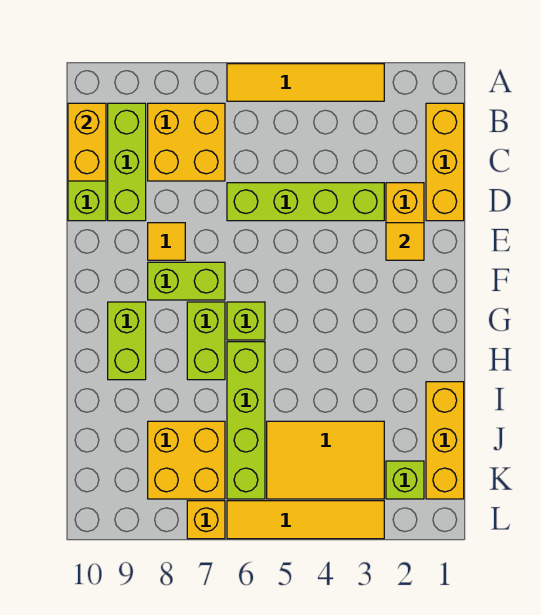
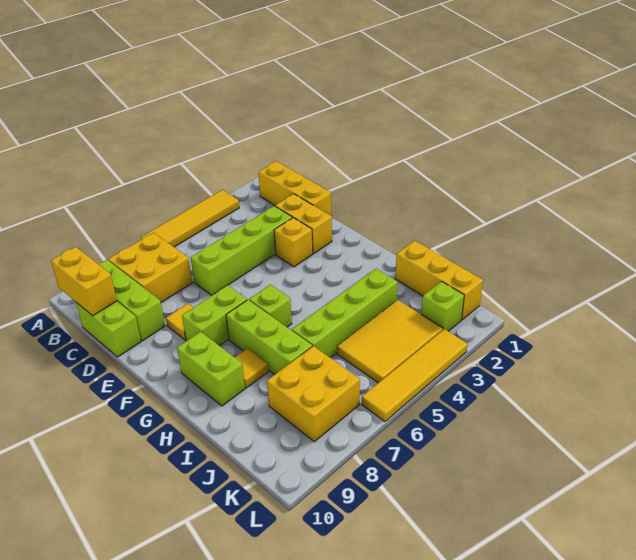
yellow 1x1 tile [386,223,424,260] -> yellow 1x1 tile moved to [235,348,268,388]
lime 1x2 brick [187,302,225,380] -> lime 1x3 brick [226,300,312,375]
lime 1x4 brick [227,342,265,499] -> lime 1x4 brick turned to [292,269,398,358]
yellow 1x1 brick [187,501,225,539] -> yellow 1x1 brick moved to [274,218,313,267]

